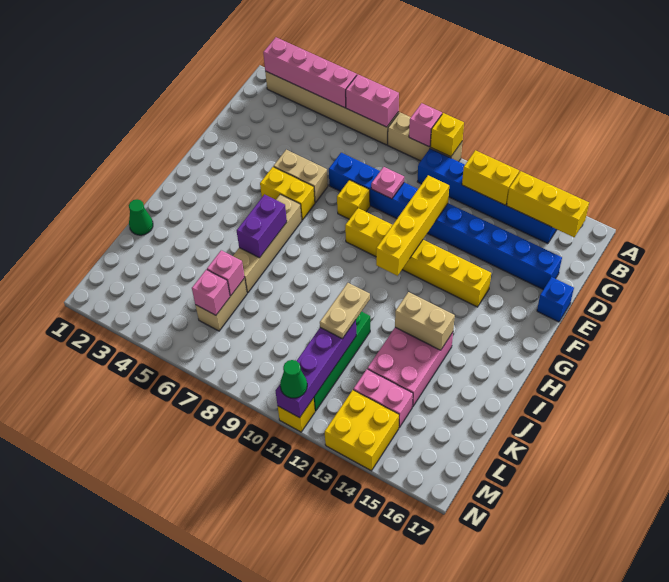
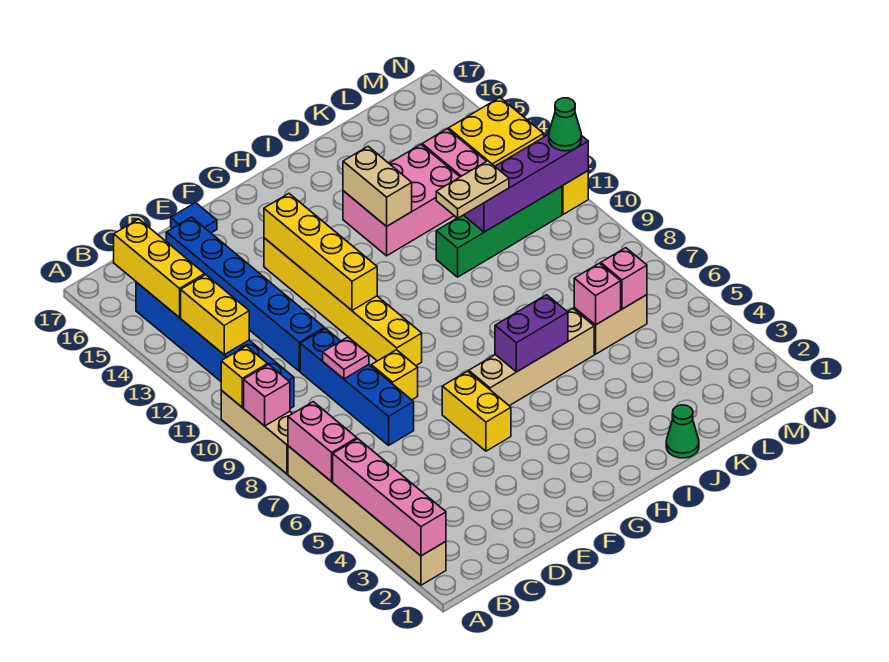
yellow 1x4 brick [376,175,449,276] -> yellow 1x4 brick turned to [264,194,377,310]
tan 1x2 brick [274,150,328,203] -> none
blue 1x1 brick [537,277,574,322] -> blue 1x1 tile [171,203,217,233]

